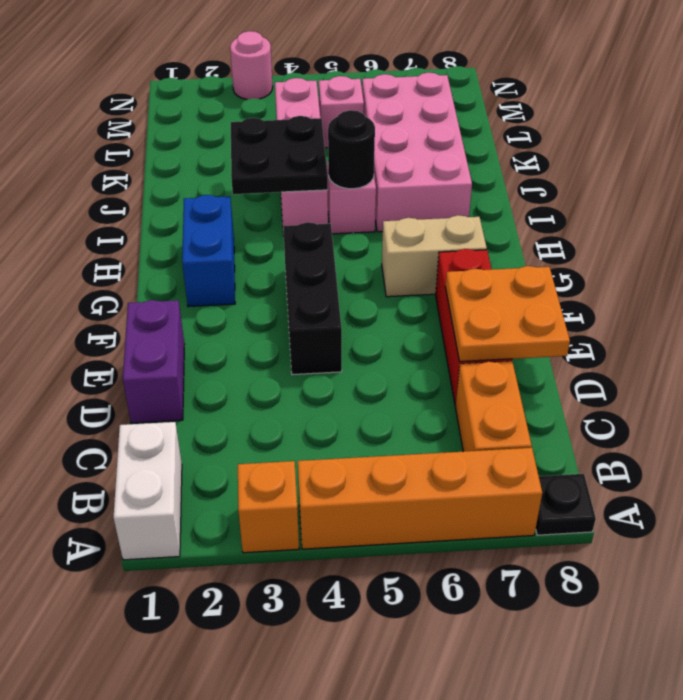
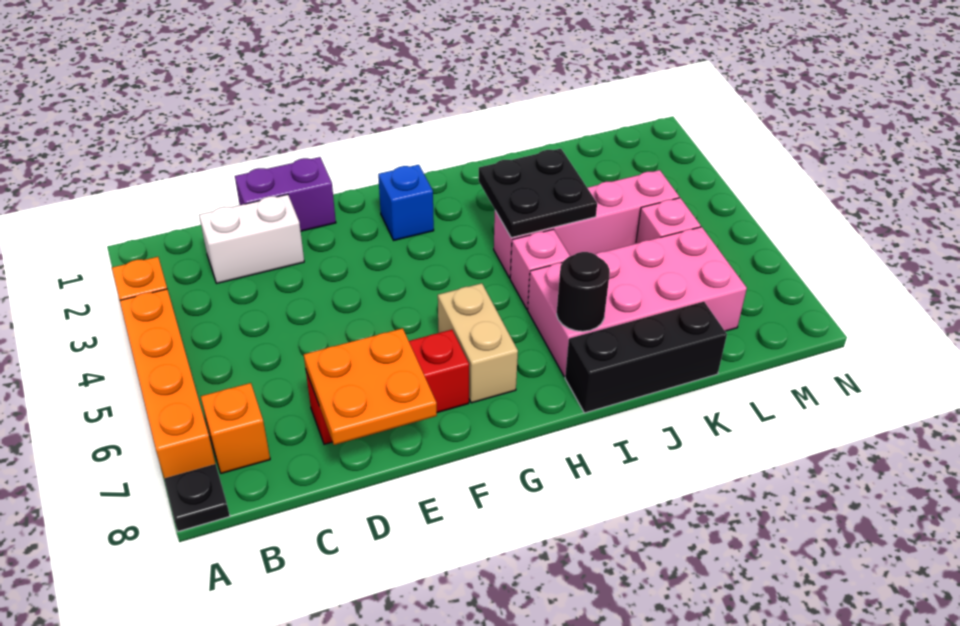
white 1x2 brick [114,422,182,560] -> white 1x2 brick moved to [199,194,304,283]
orange 1x2 brick [455,361,532,452] -> orange 1x1 brick [201,383,270,473]
black 1x3 brick [283,222,342,375] -> black 1x3 brick moved to [565,302,727,413]
blue 1x2 brick [182,195,235,307] -> blue 1x1 brick [378,165,434,240]
black 1x1 round brick [328,110,375,189] -> black 1x1 round brick moved to [557,252,610,331]
pink 1x1 round brick [230,31,273,99] -> none

